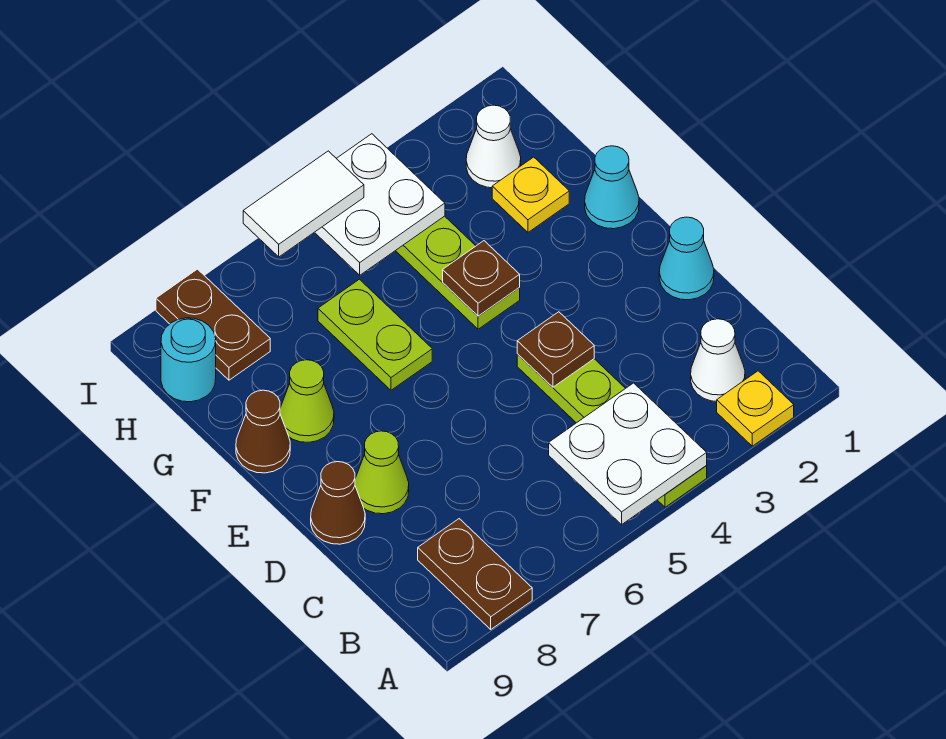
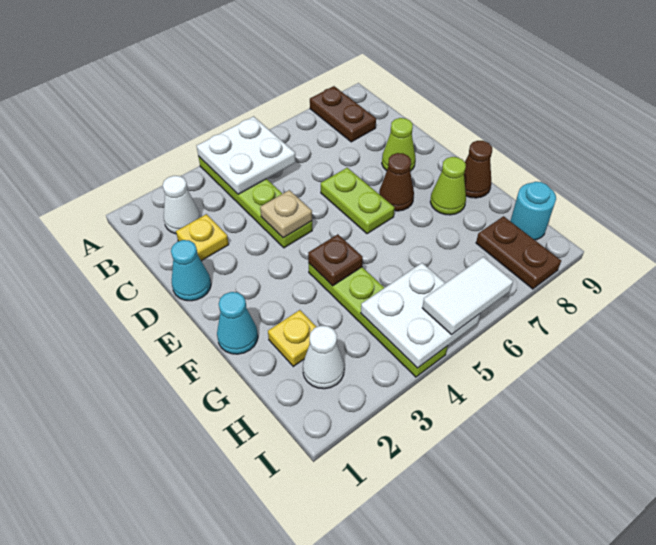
yellow 1x1 plate [717,371,794,446] -> yellow 1x1 plate moved to [176,214,229,261]
brown 1x1 plate [517,312,594,387] -> tan 1x1 plate [260,190,312,238]
brown 1x1 cone [311,462,365,544] -> brown 1x1 cone moved to [379,153,414,211]
lime 1x2 plate [318,279,432,390] -> lime 1x2 plate moved to [321,168,395,234]

